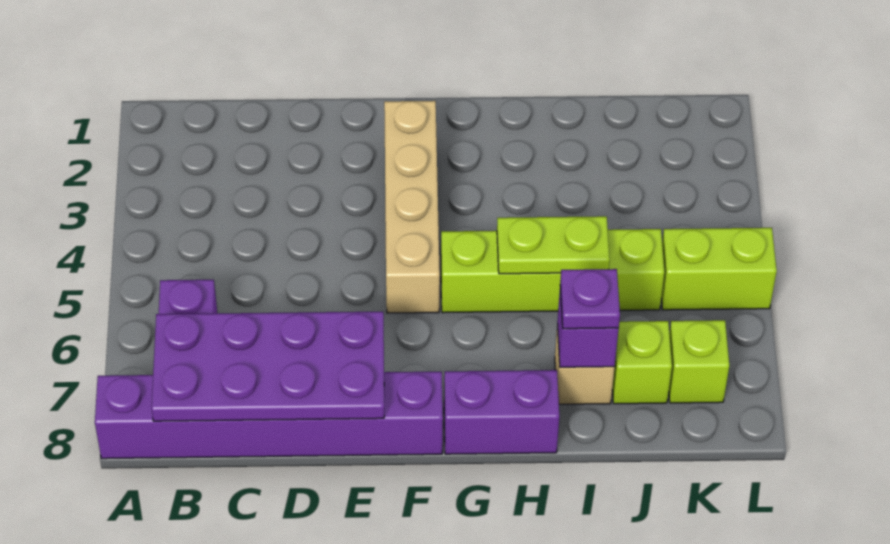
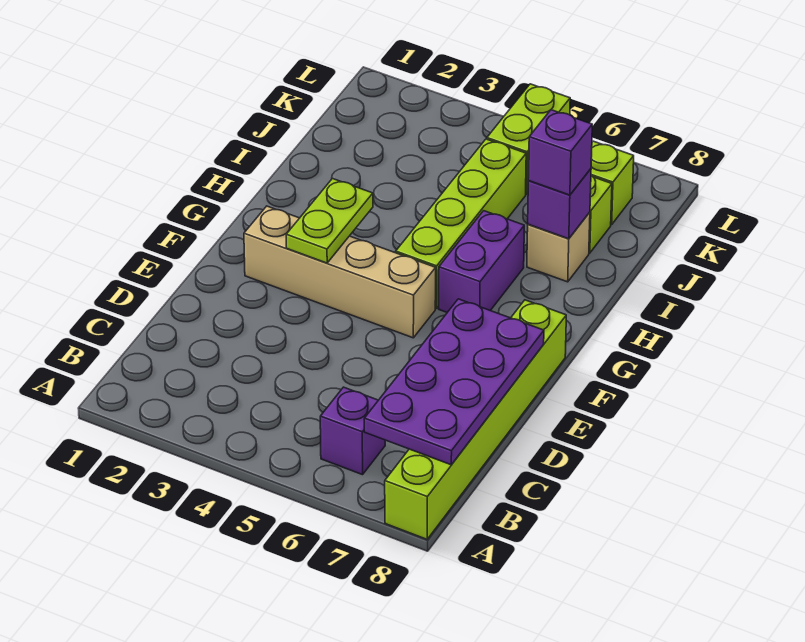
purple 1x6 brick [95,372,443,459] -> lime 1x6 brick [385,300,566,539]
purple 1x2 brick [444,370,559,454] -> purple 1x2 brick moved to [439,211,524,312]
lime 1x2 plate [497,216,610,274] -> lime 1x2 plate moved to [286,179,373,263]
purple 1x1 plate [560,269,620,329] -> purple 1x1 brick [528,110,592,195]

